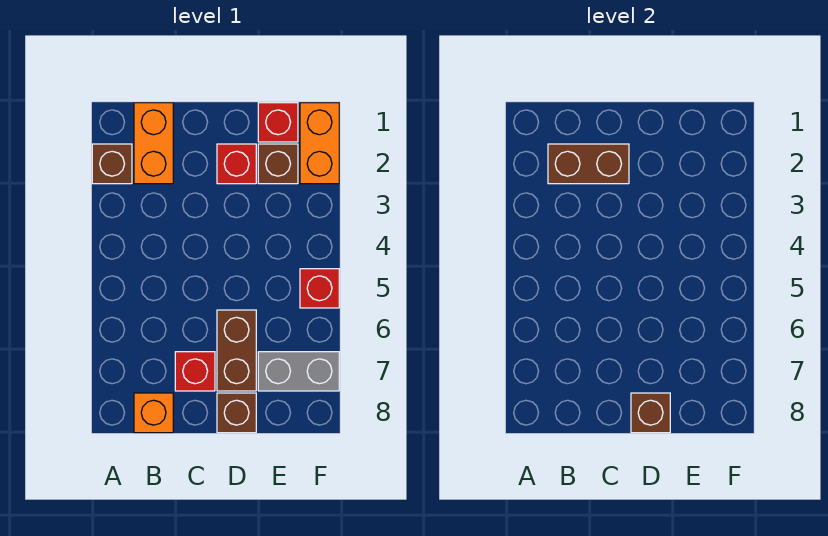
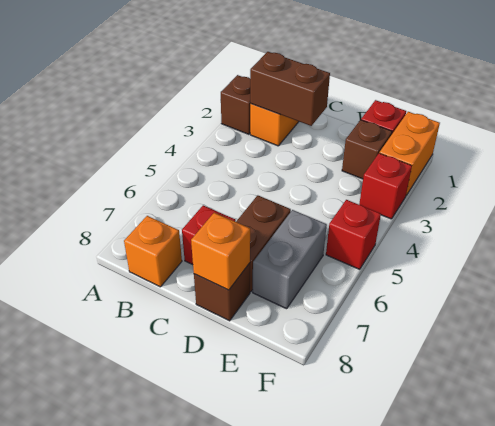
red 1x1 brick [217,144,256,184] -> red 1x1 brick moved to [359,153,412,219]
brown 1x1 brick [631,393,670,433] -> orange 1x1 brick [191,213,250,290]
grey 1x2 brick [258,352,339,391] -> grey 1x2 brick turned to [253,210,327,309]

